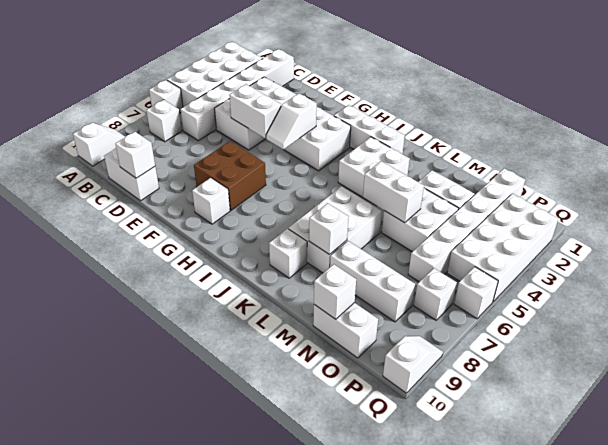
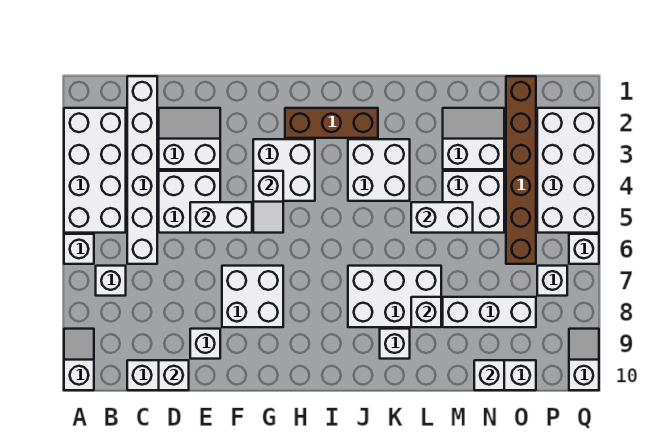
brown 2x2 brick [194,141,266,210] -> white 2x2 brick [222,266,283,327]
white 1x1 brick [192,178,230,224] -> white 1x1 brick moved to [190,329,220,359]
white 1x3 brick [334,105,405,154] -> brown 1x3 brick [285,108,378,138]
white 2x3 brick [288,186,382,273] -> white 2x3 brick turned to [348,266,441,327]
white 1x6 brick [408,168,525,282] -> brown 1x6 brick [506,76,536,264]

